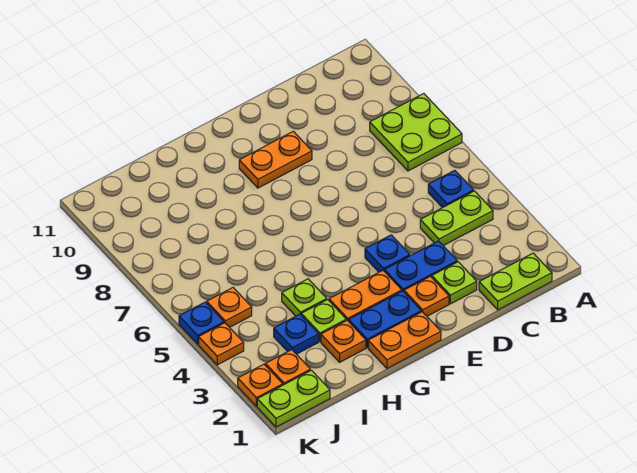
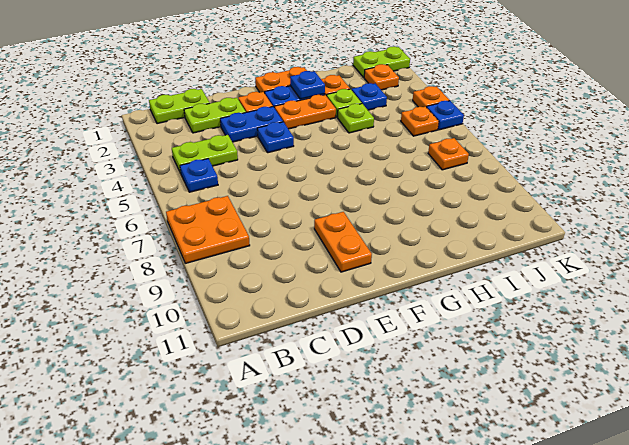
lime 2x2 plate [370,94,462,171] -> orange 2x2 plate [166,196,250,263]
lime 1x1 plate [432,262,477,304] -> lime 1x2 plate [184,98,246,133]
orange 1x2 plate [239,131,312,188] -> orange 1x2 plate turned to [314,212,372,272]
none -> blue 1x1 plate [290,71,325,99]
orange 1x1 plate [238,364,283,406] -> orange 1x1 plate moved to [428,138,469,170]

